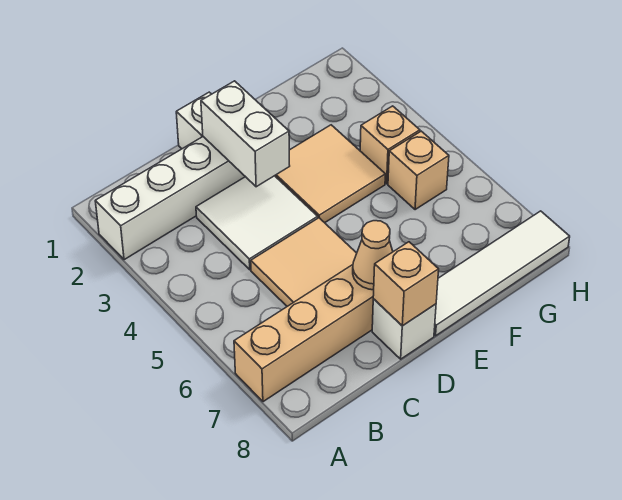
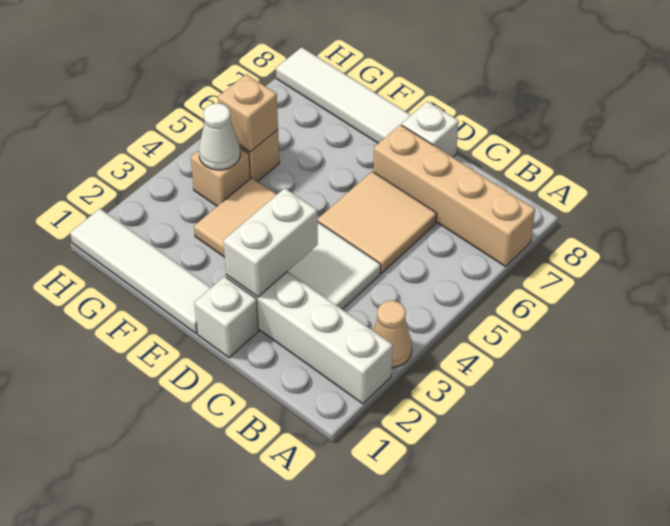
tan 1x1 cone [353,221,393,290] -> tan 1x1 cone moved to [373,301,412,368]
tan 1x1 brick [373,242,439,326] -> tan 1x1 brick moved to [218,74,278,152]
none -> white 1x4 tile [70,209,211,333]
none -> white 1x1 cone [199,103,240,170]

